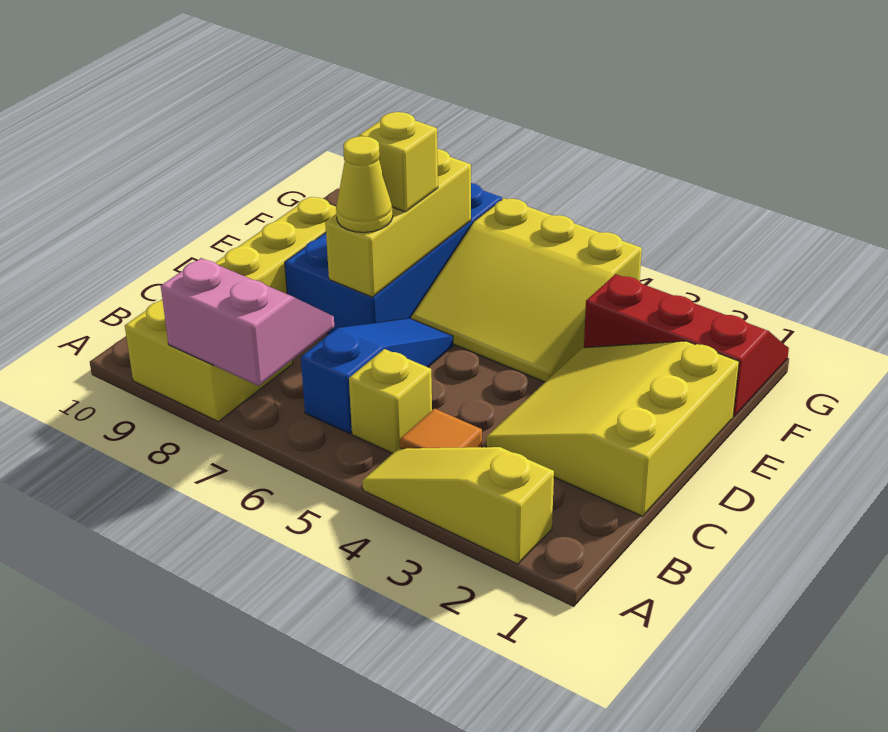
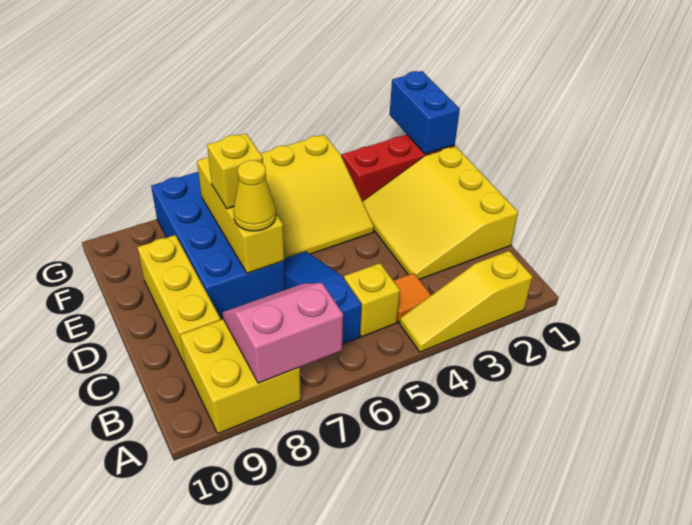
none -> blue 1x2 brick [390,71,460,154]

